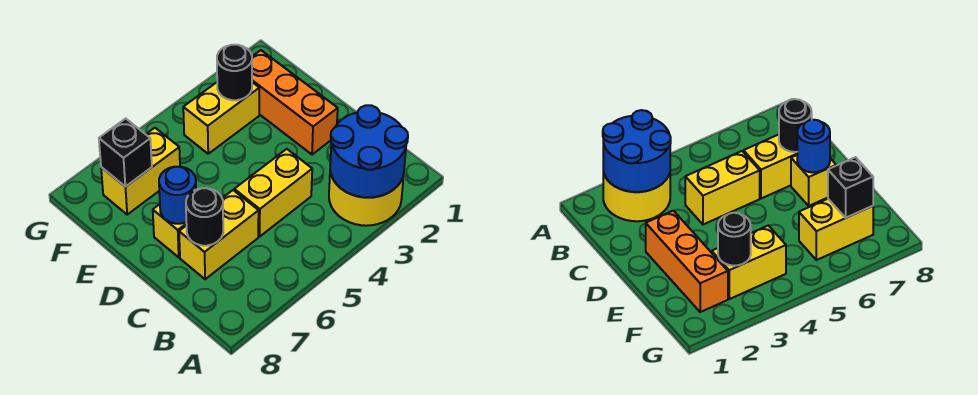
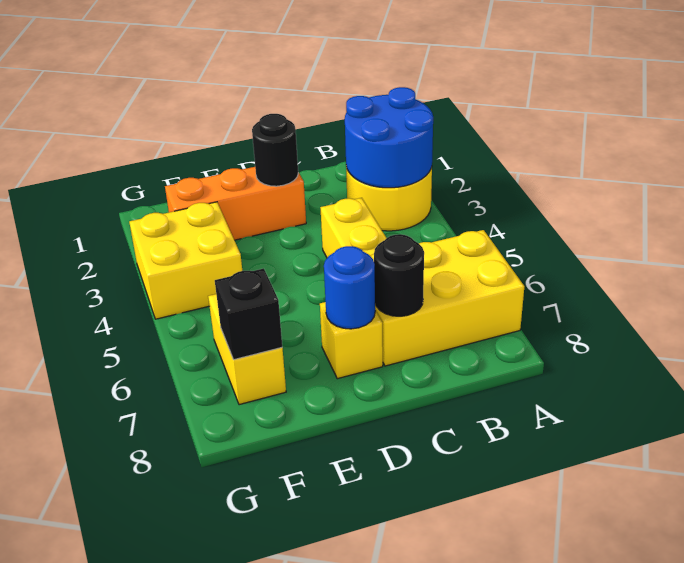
yellow 1x2 brick [179,190,259,279] -> yellow 2x3 brick [371,230,524,366]
yellow 1x2 brick [183,82,259,154] -> yellow 2x2 brick [129,202,242,319]
black 1x1 round brick [217,45,252,100] -> black 1x1 round brick moved to [252,114,298,186]

